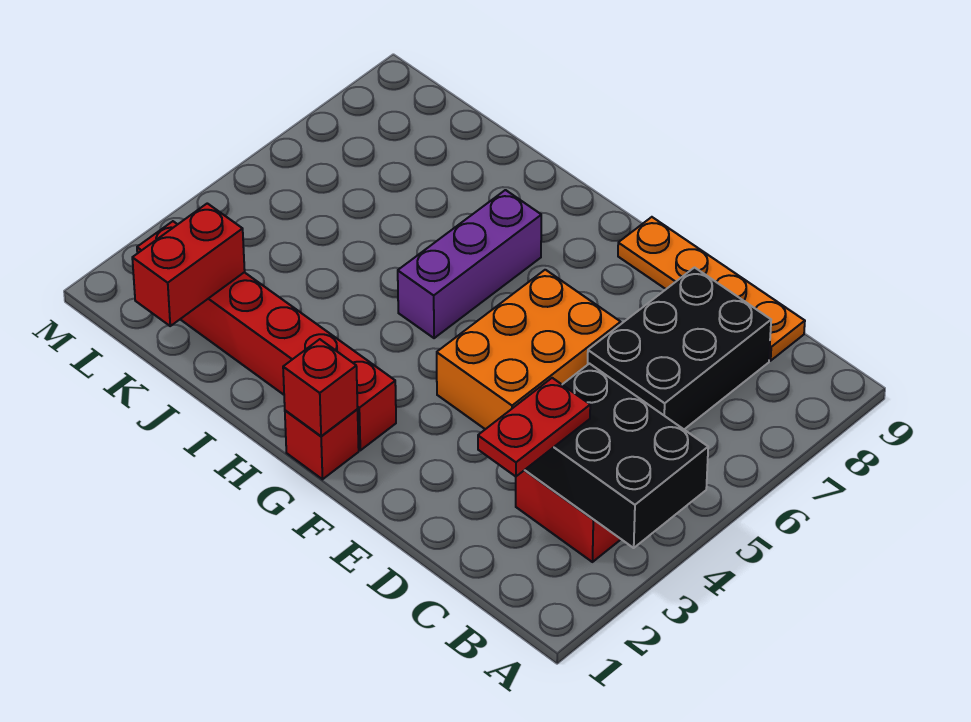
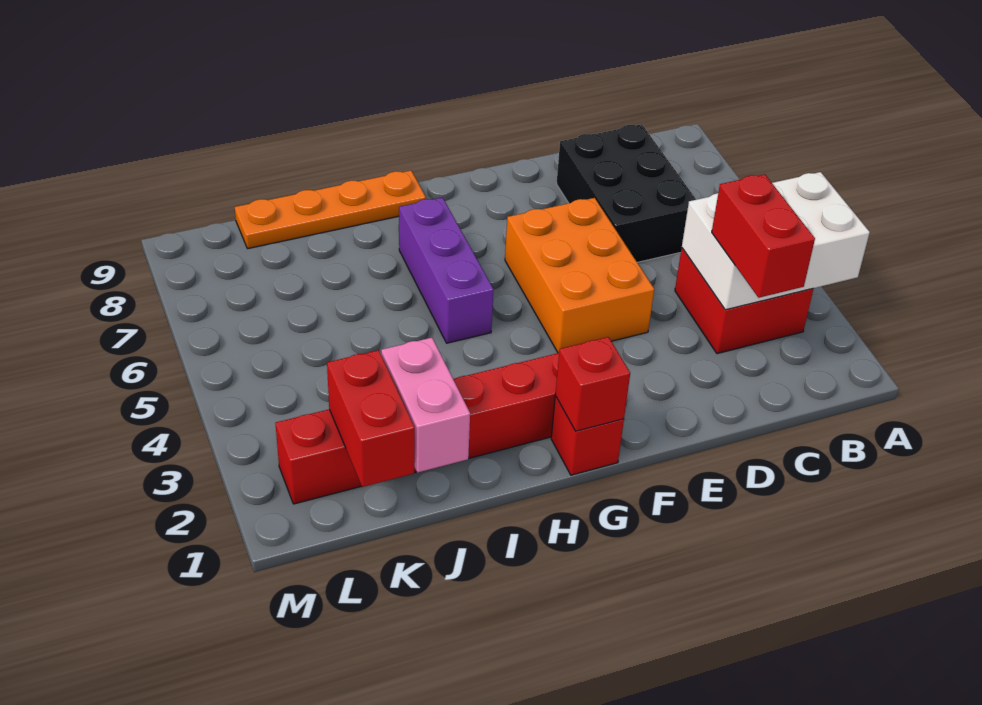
black 2x3 brick [525,364,708,548] -> white 2x3 brick [682,172,870,310]
red 1x2 plate [478,378,590,477] -> red 1x2 brick [712,174,815,298]
orange 1x4 plate [618,217,805,361] -> orange 1x4 plate moved to [235,171,426,249]
none -> pink 1x2 brick [381,338,470,473]

